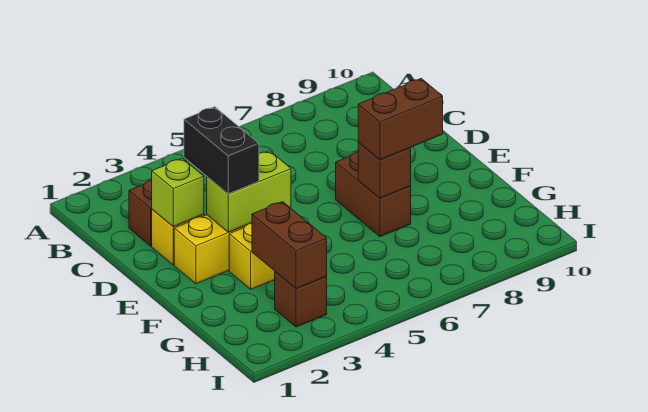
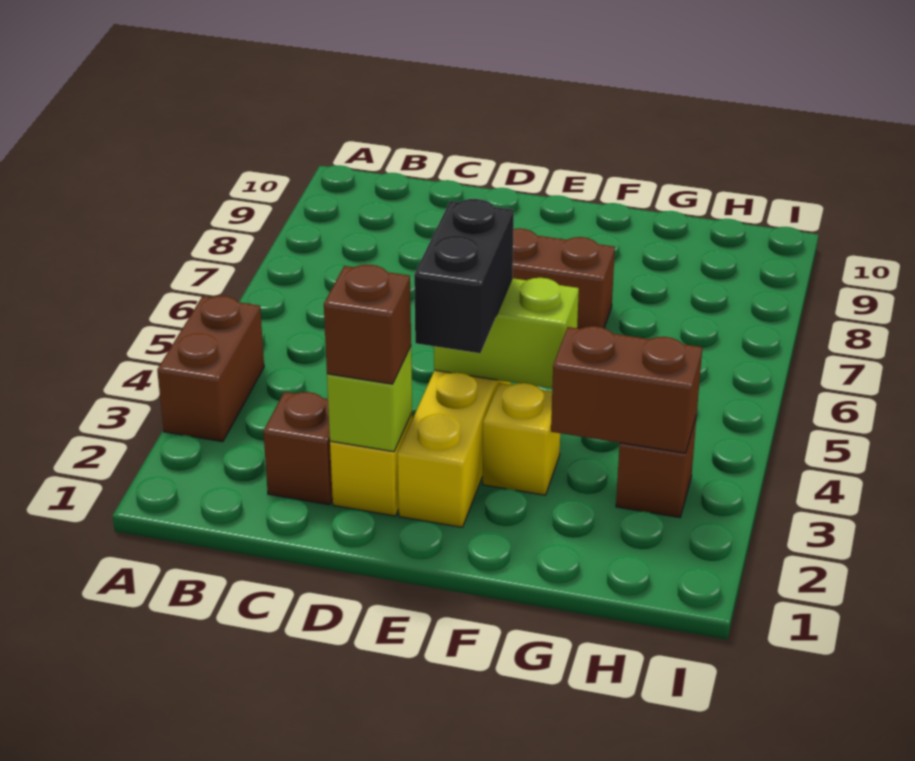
black 1x2 brick [184,107,259,194] -> black 1x2 brick turned to [414,199,514,353]
lime 1x2 brick [207,151,291,232] -> lime 1x2 brick turned to [434,278,579,389]
brown 1x1 brick [358,142,411,198] -> brown 1x1 brick moved to [324,265,411,384]
brown 1x2 brick [358,78,443,160] -> brown 1x2 brick moved to [157,296,264,442]

